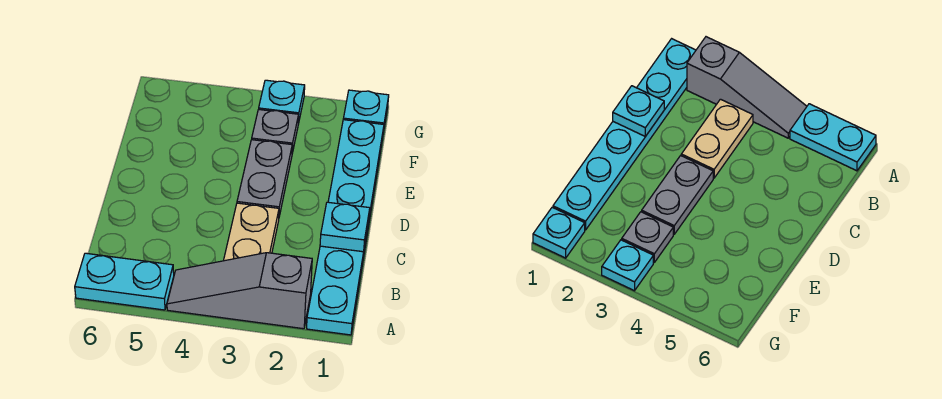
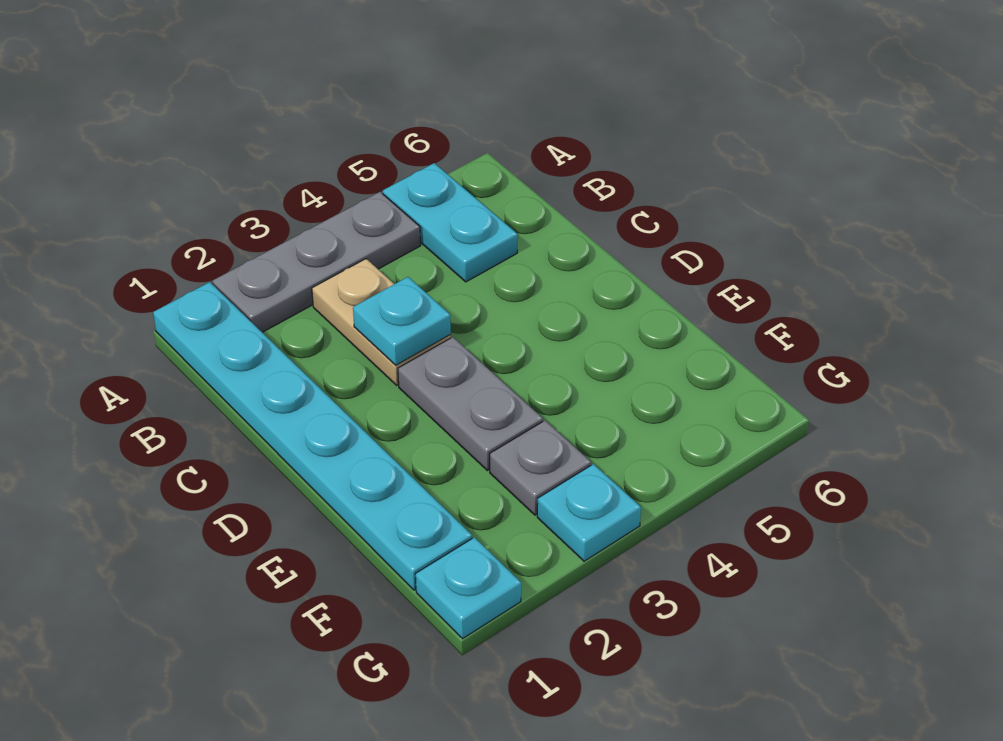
grey 1x3 slope [167,253,312,329] -> grey 1x3 plate [213,192,420,332]
cyan 1x2 plate [75,253,174,310] -> cyan 1x2 plate turned to [383,163,518,282]
cyan 1x1 plate [320,202,370,252] -> cyan 1x1 plate moved to [353,277,451,365]

